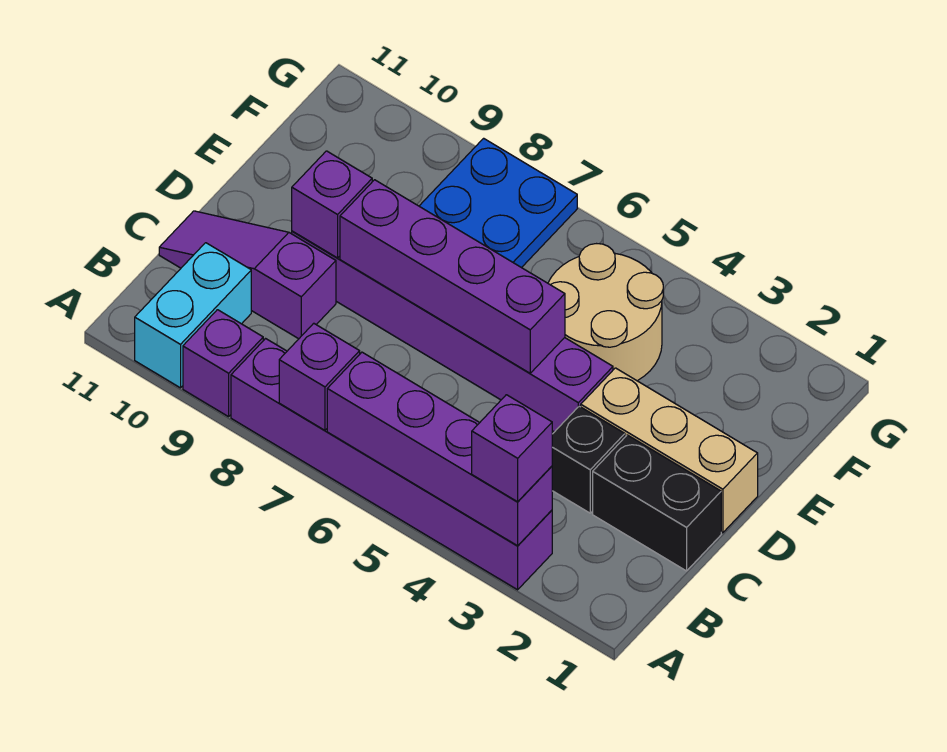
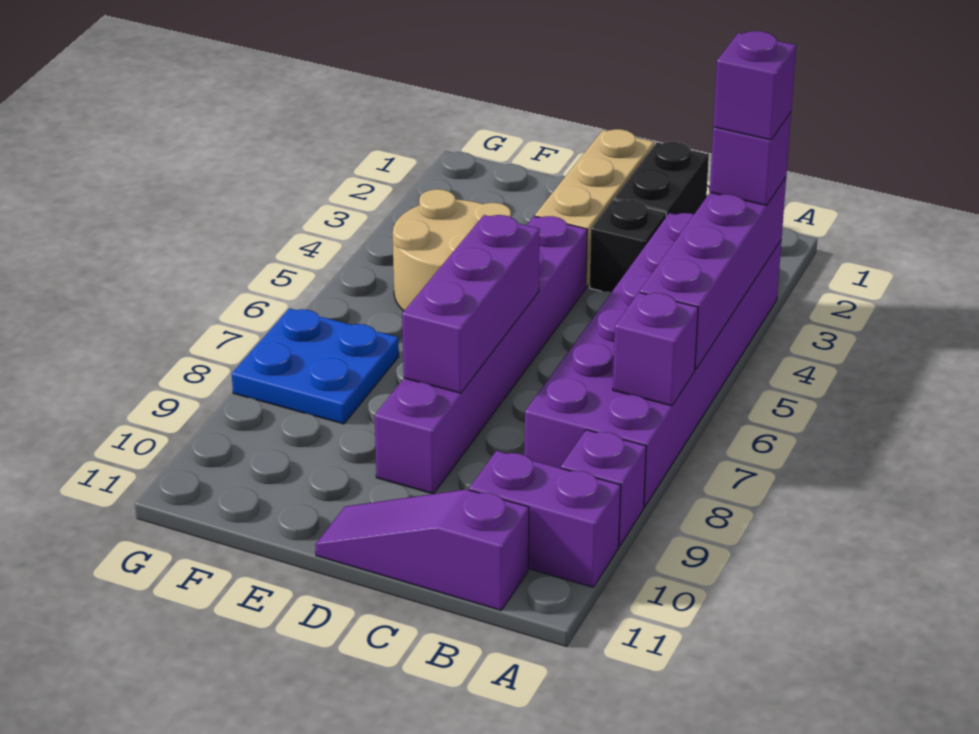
purple 1x6 brick [231,339,552,590] -> purple 2x6 brick [525,213,781,507]
cyan 1x2 brick [135,243,251,388] -> purple 1x2 brick [469,451,621,587]
purple 1x3 slope [159,211,336,339] -> purple 1x3 slope turned to [315,489,529,611]
purple 1x4 brick [340,180,565,373] -> purple 1x3 brick [402,215,540,393]
purple 1x1 brick [292,151,372,258] -> purple 1x1 brick moved to [713,31,796,140]

